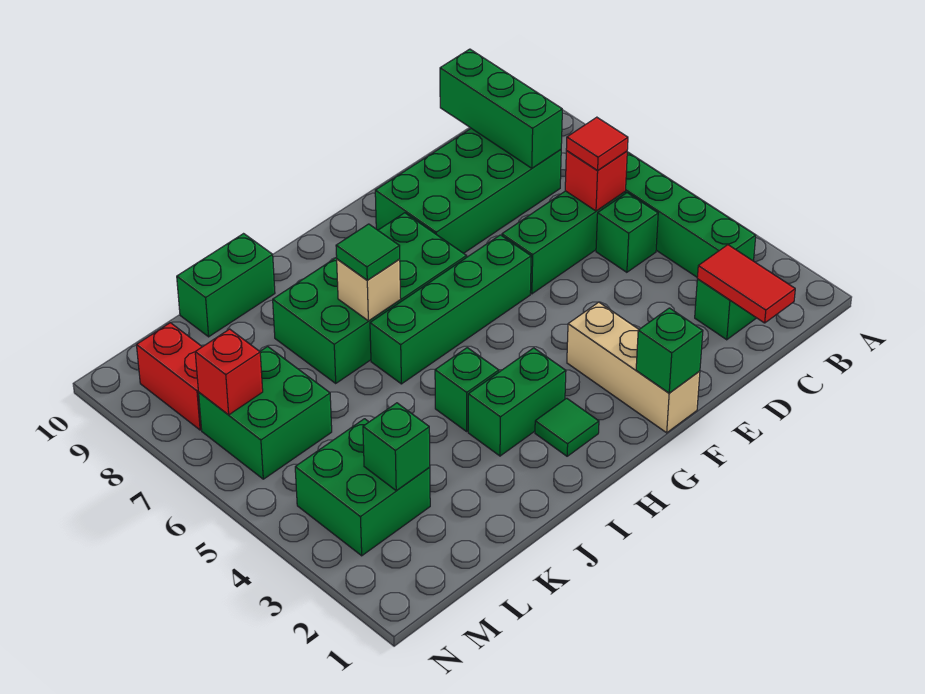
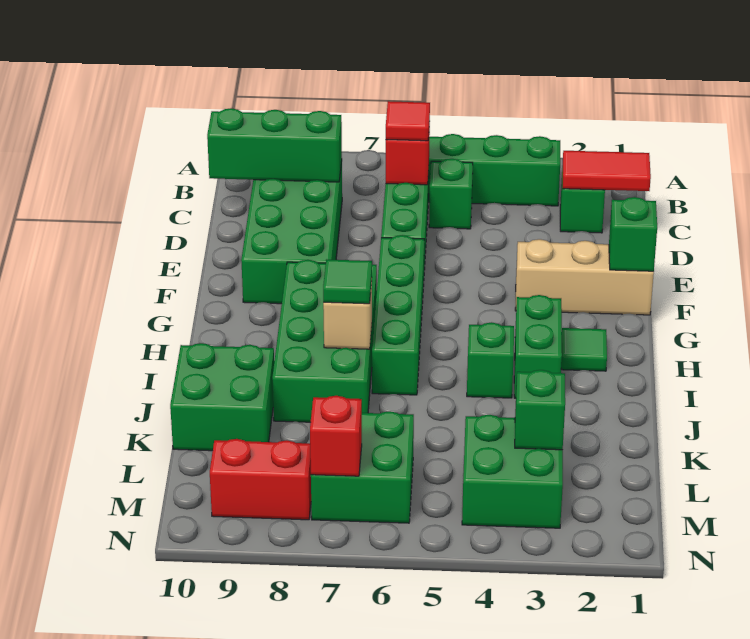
green 1x2 brick [177,234,275,337] -> green 2x2 brick [170,343,274,451]

